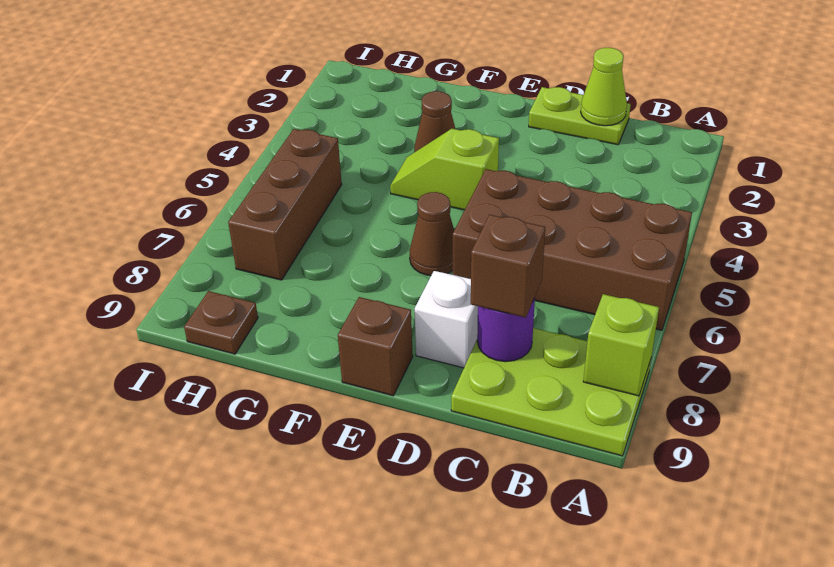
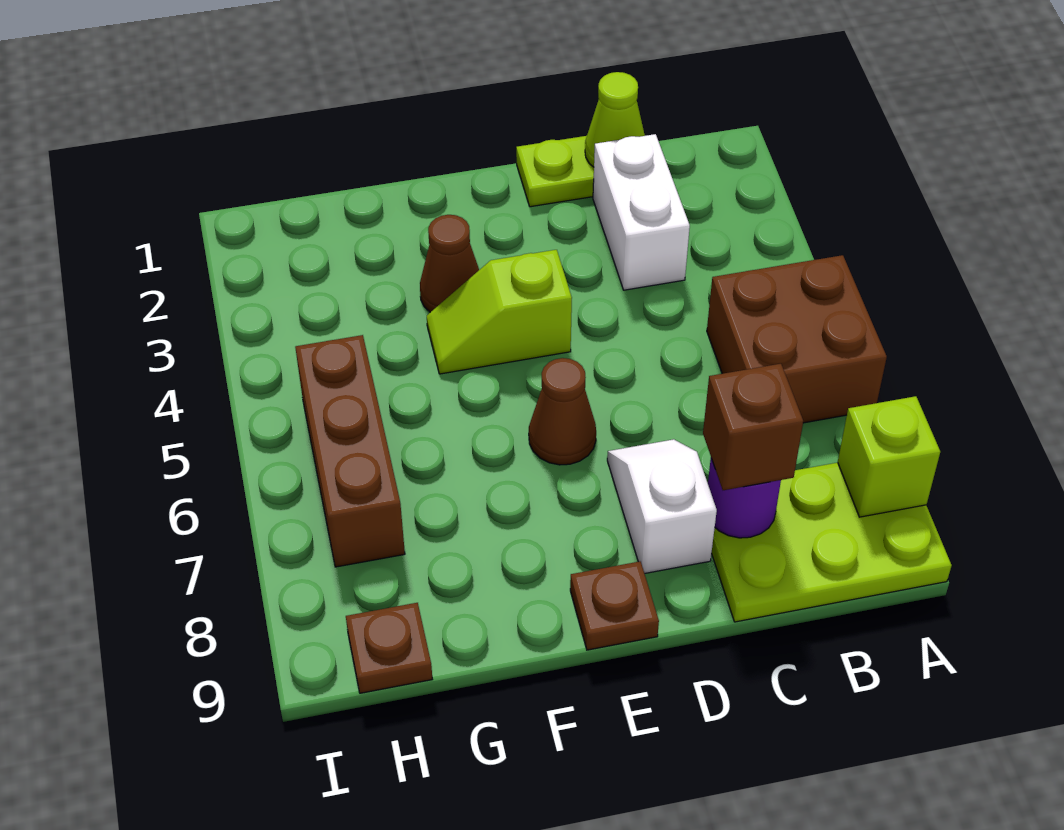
brown 2x4 brick [453,169,692,330] -> brown 2x2 brick [707,255,887,423]
none -> white 1x2 brick [593,134,690,290]
brown 1x1 brick [338,297,413,396] -> brown 1x1 plate [570,562,659,650]

